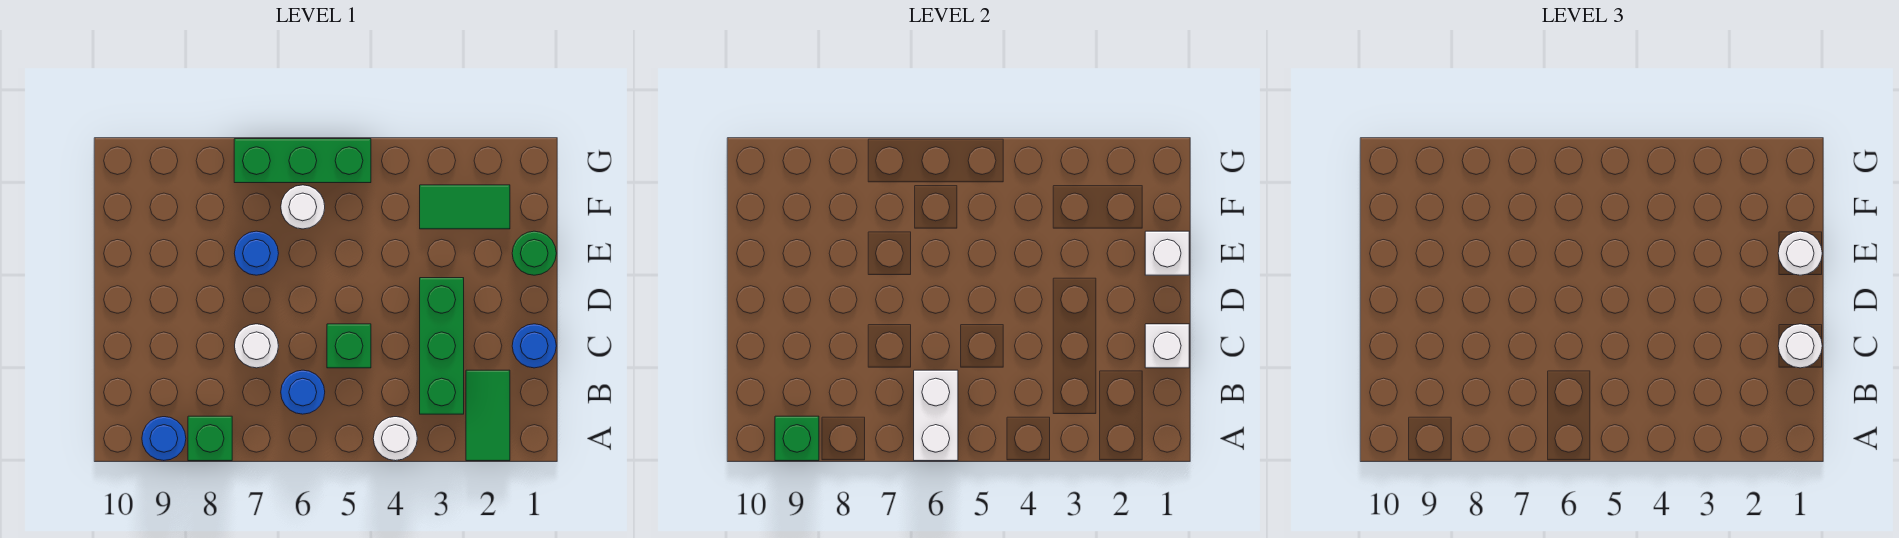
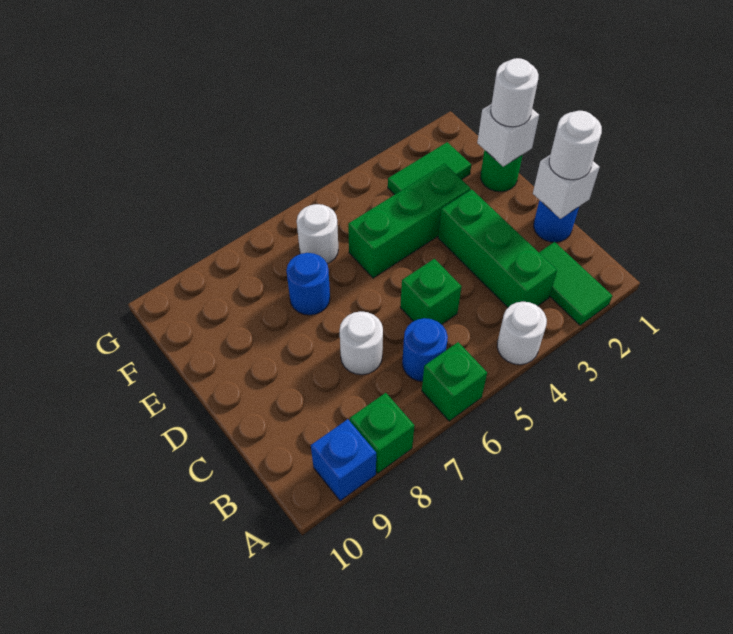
white 1x2 brick [914,370,958,461] -> none
blue 1x1 round brick [142,417,186,461] -> blue 1x1 brick [311,419,376,501]
green 1x1 brick [775,416,819,461] -> green 1x1 brick moved to [422,342,487,421]
green 1x3 brick [234,139,371,183] -> green 1x3 brick moved to [348,164,470,278]

